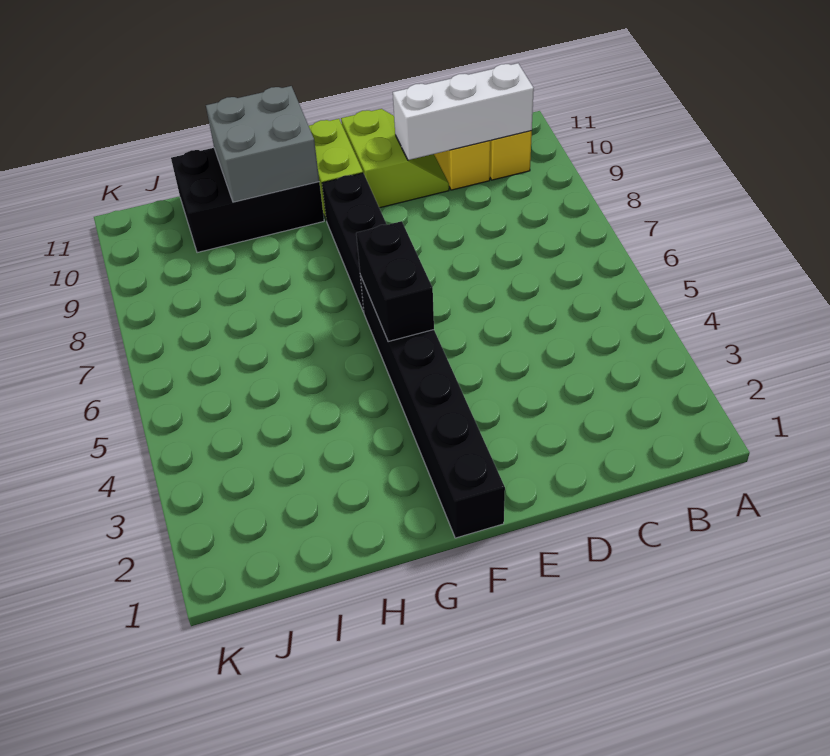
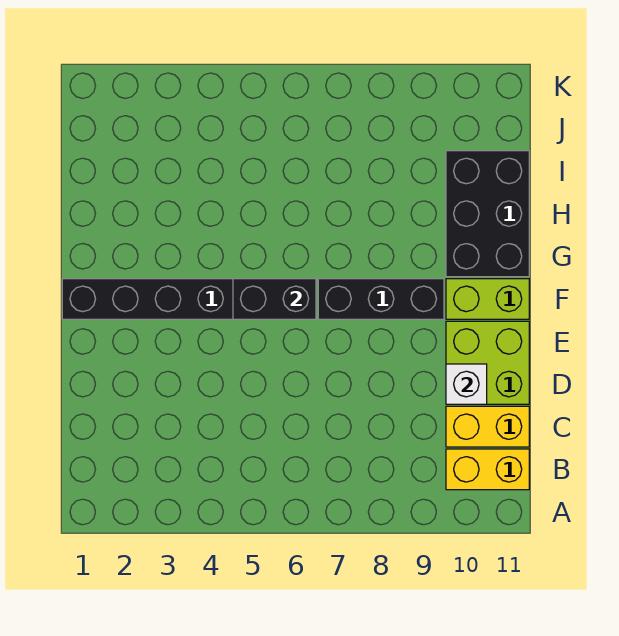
white 1x3 brick [393,63,534,160] -> white 1x1 brick [446,364,487,404]
lime 2x2 slope [341,109,449,208] -> lime 2x2 brick [446,321,529,404]
grey 2x2 brick [206,86,319,202] -> none

